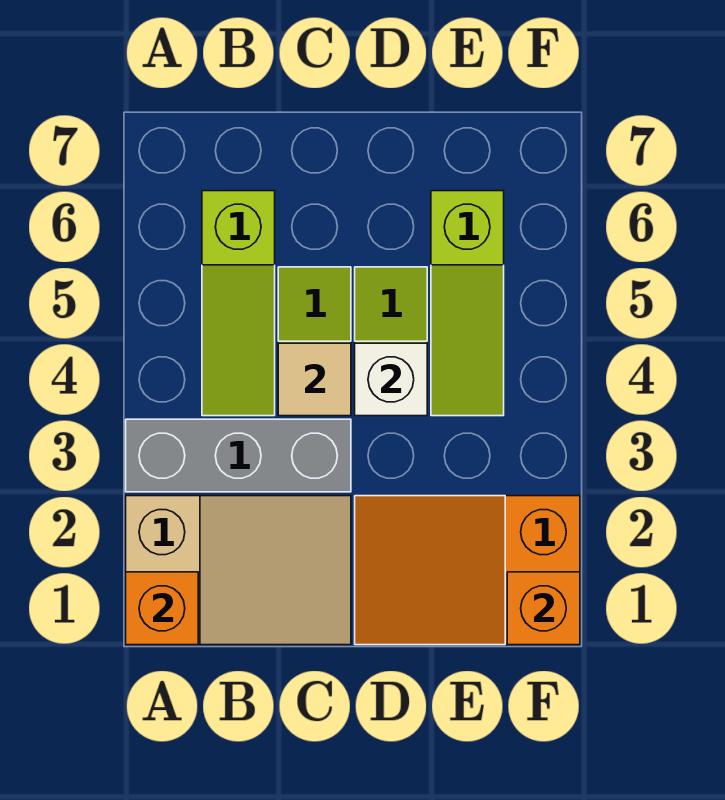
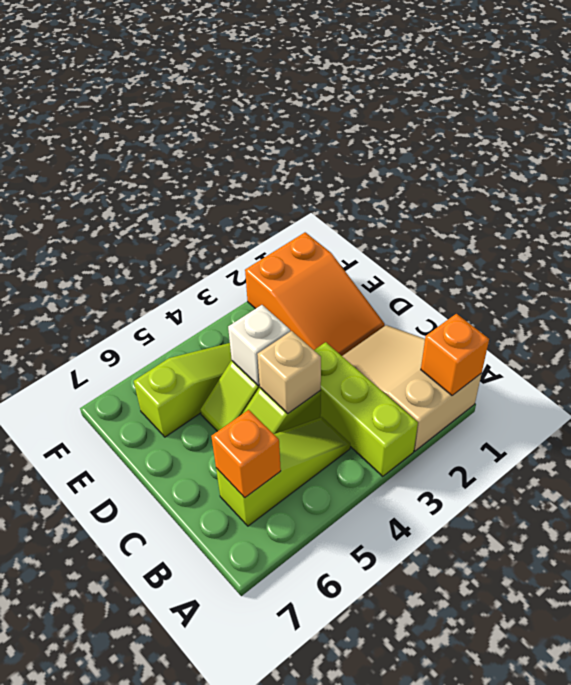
grey 1x3 brick [126,419,351,492] -> lime 1x3 brick [314,342,418,476]
tan 1x1 tile [278,343,351,416] -> tan 1x1 brick [257,331,321,413]
orange 1x1 brick [507,572,580,645] -> orange 1x1 brick moved to [211,410,281,498]

